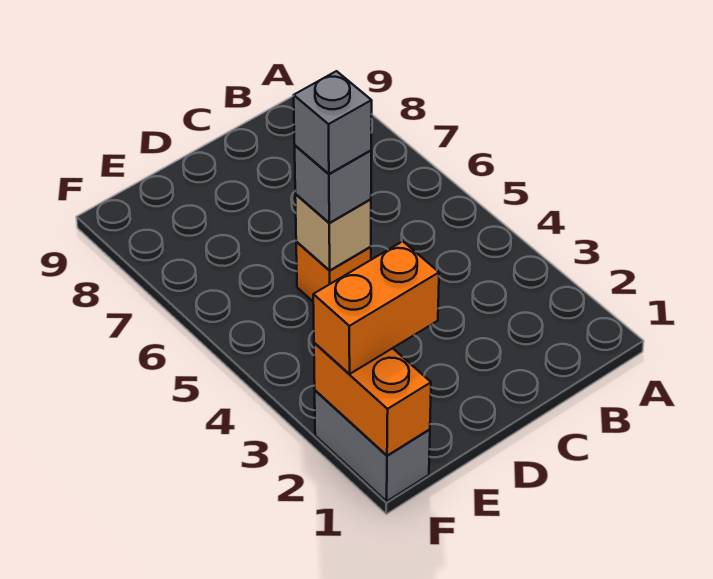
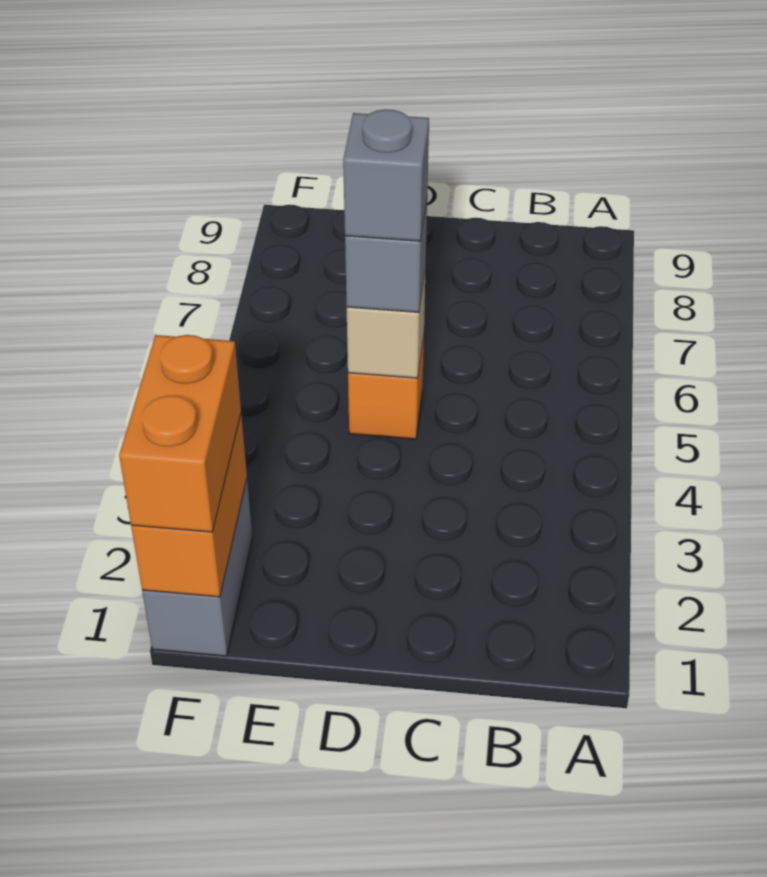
orange 1x2 brick [313,241,439,374] -> orange 1x2 brick turned to [119,335,241,532]

